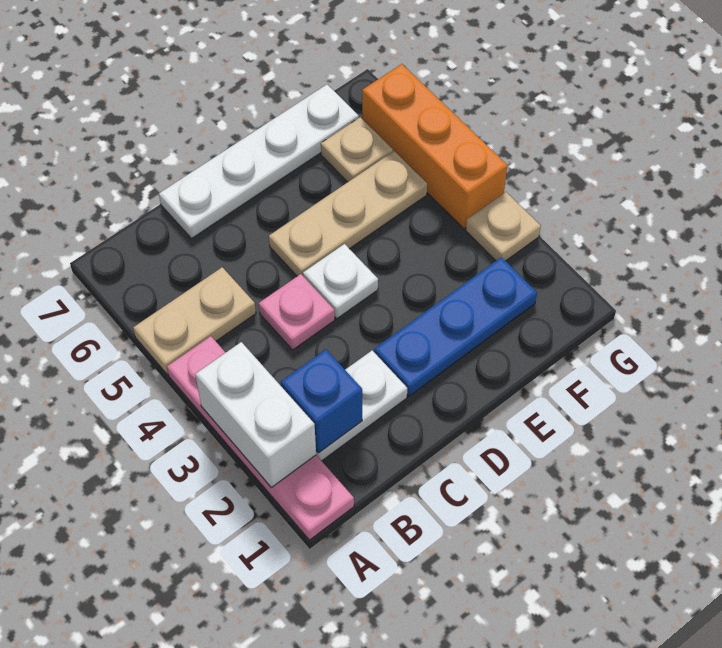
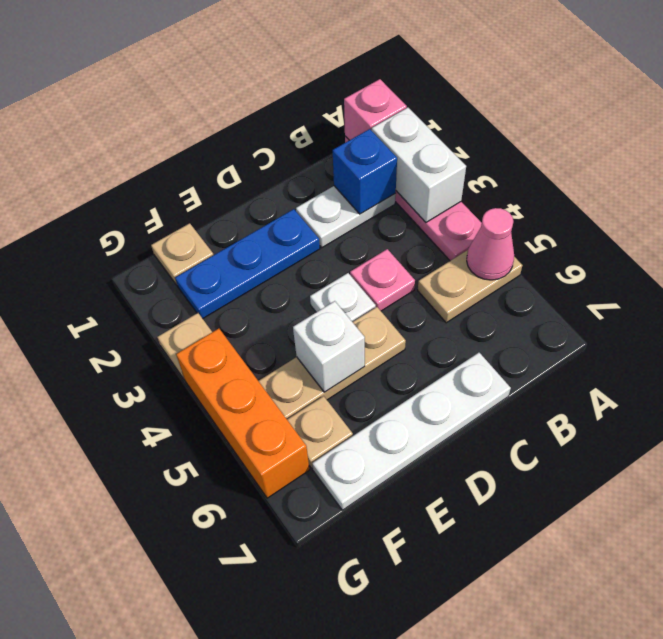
none -> pink 1x1 brick [344,79,407,140]
none -> pink 1x1 cone [467,208,514,280]
none -> white 1x1 brick [293,301,365,392]
none -> tan 1x1 plate [151,223,213,285]

